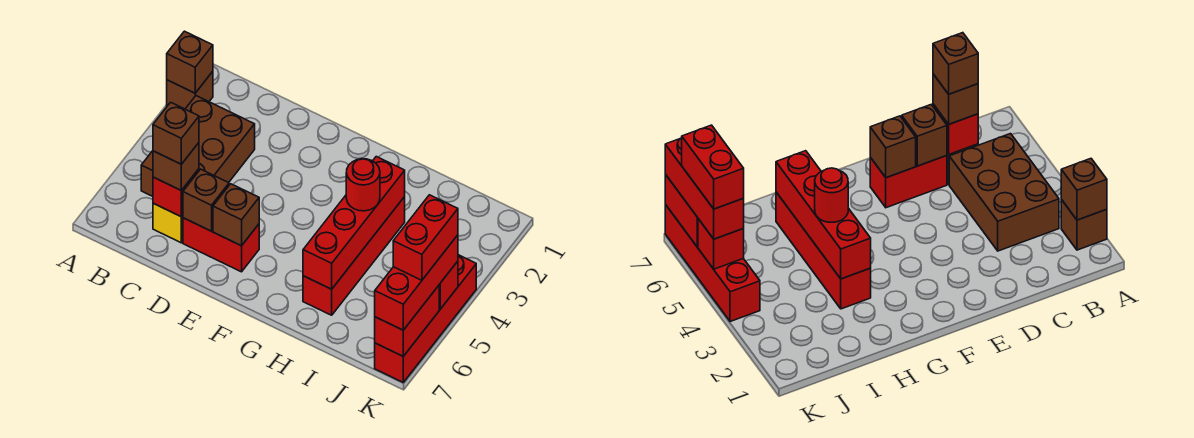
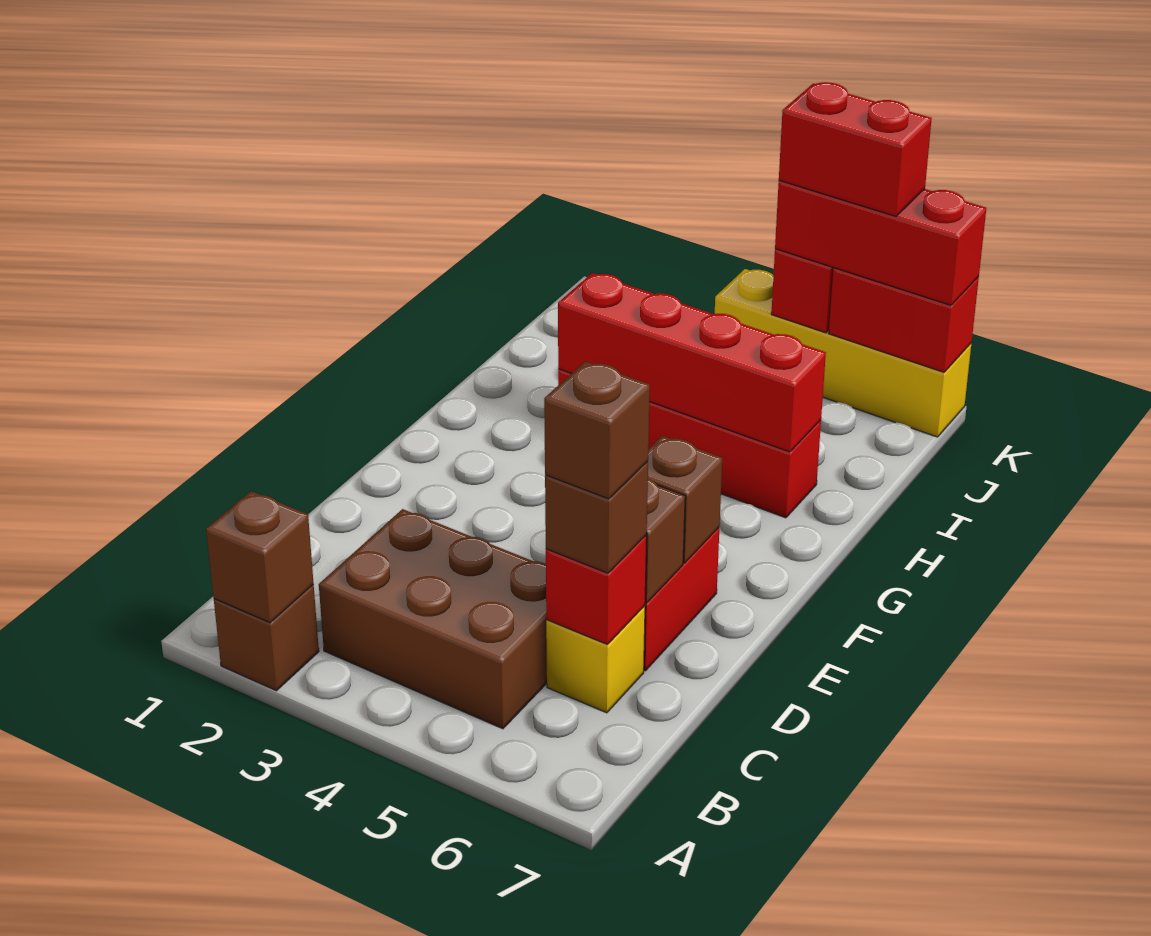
red 1x1 round brick [346,159,380,211] -> none
red 1x4 brick [375,255,476,382] -> yellow 1x4 brick [715,269,971,437]

